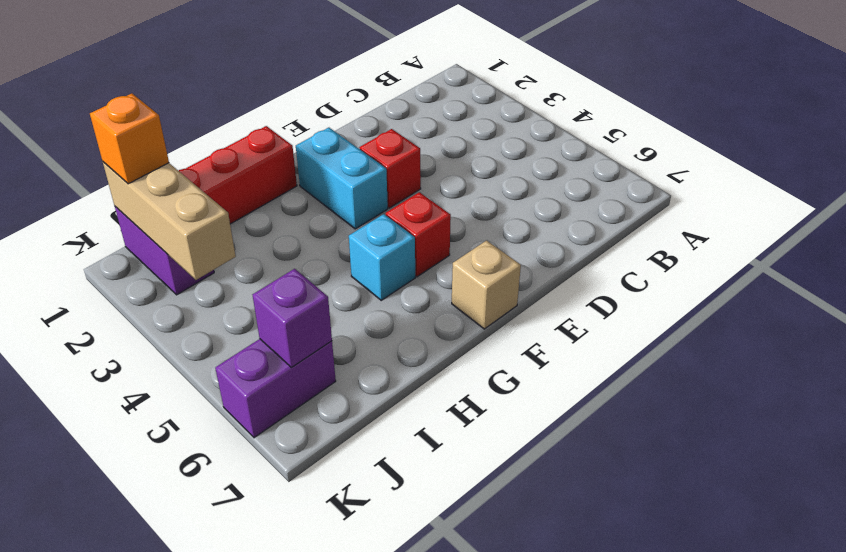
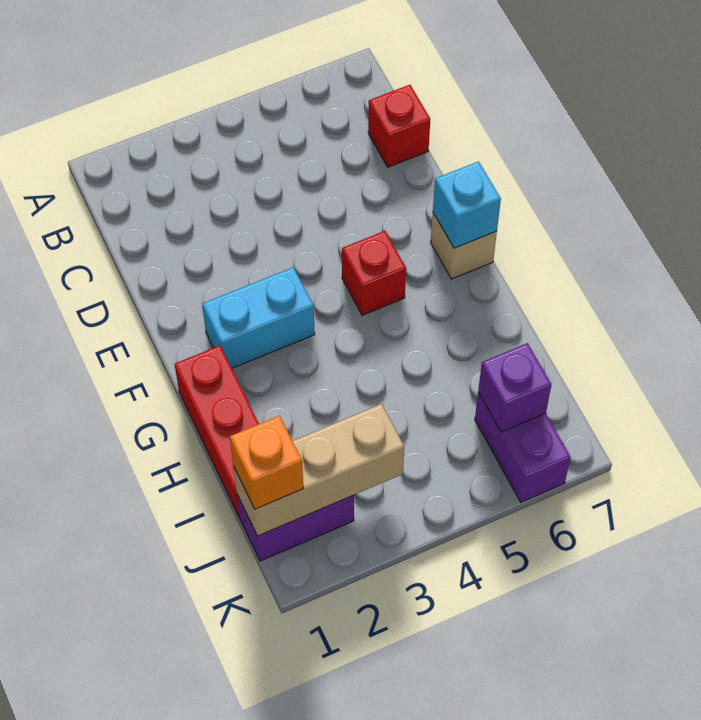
red 1x1 brick [359,129,421,208] -> red 1x1 brick moved to [368,85,430,167]
cyan 1x1 brick [349,214,415,300] -> cyan 1x1 brick moved to [433,161,501,248]

